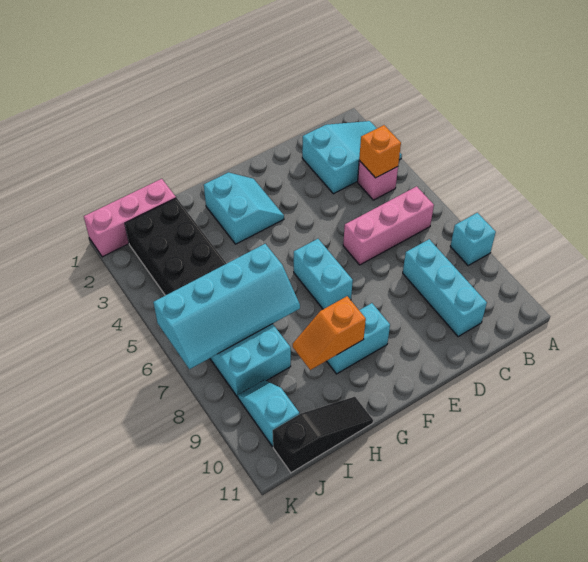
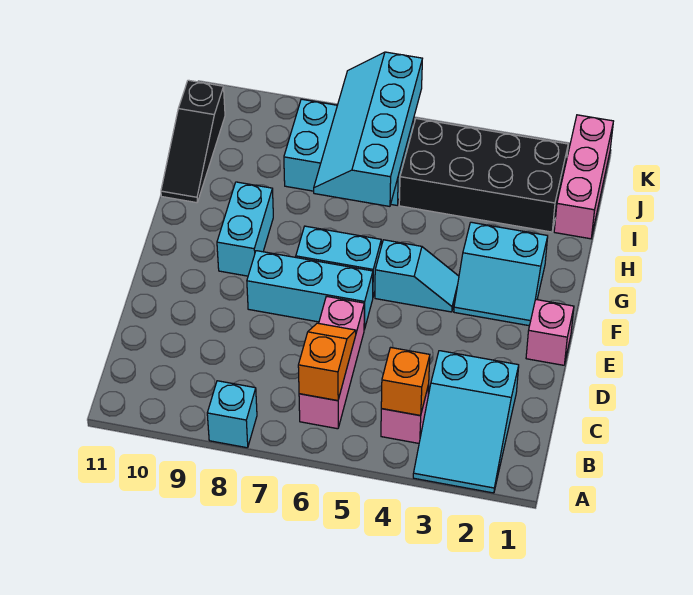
cyan 1x3 brick [403,239,487,337] -> cyan 1x3 brick moved to [247,251,373,330]
none -> pink 1x1 brick [526,299,574,365]
orange 1x2 slope [293,296,366,370] -> orange 1x2 slope moved to [298,323,356,401]
cyan 1x2 slope [238,380,299,447] -> cyan 1x2 slope moved to [375,240,459,312]

